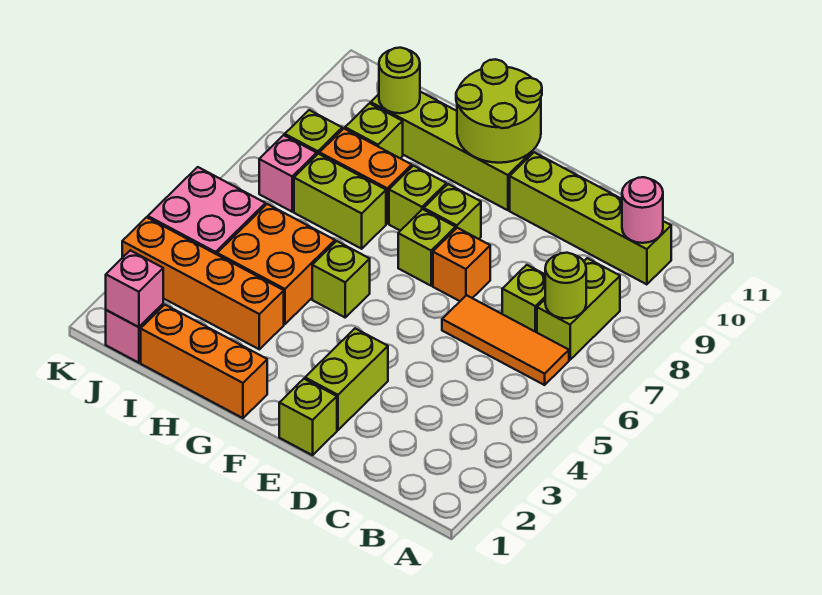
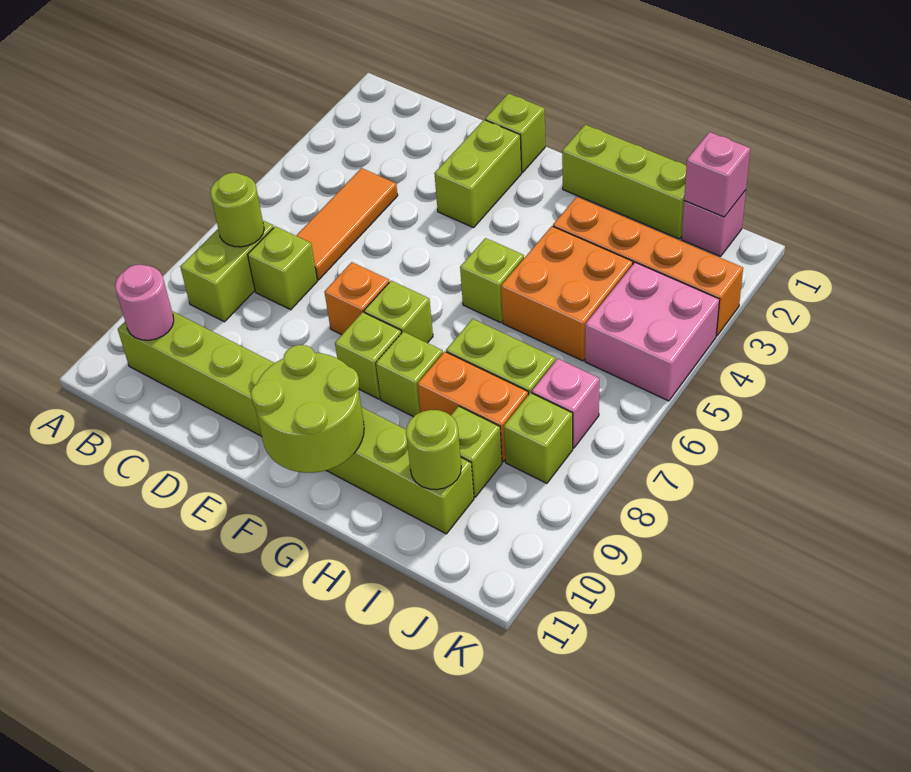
orange 1x3 tile [442,295,569,385] -> orange 1x3 tile turned to [296,168,398,280]
orange 1x3 brick [141,305,267,418] -> lime 1x3 brick [562,125,686,239]

